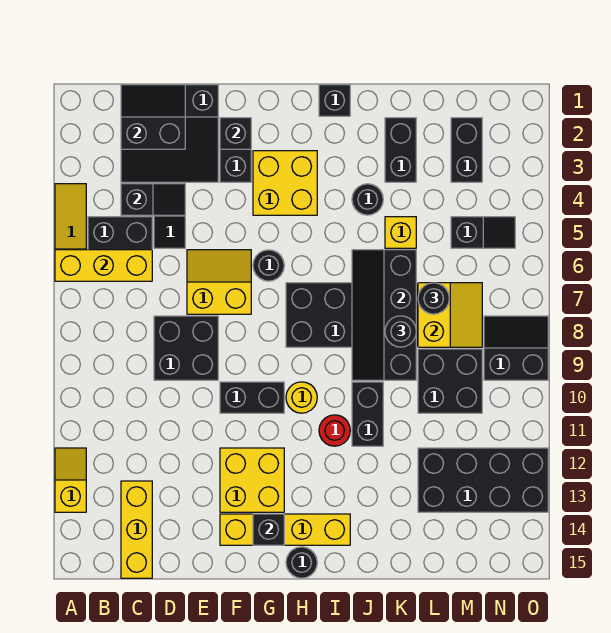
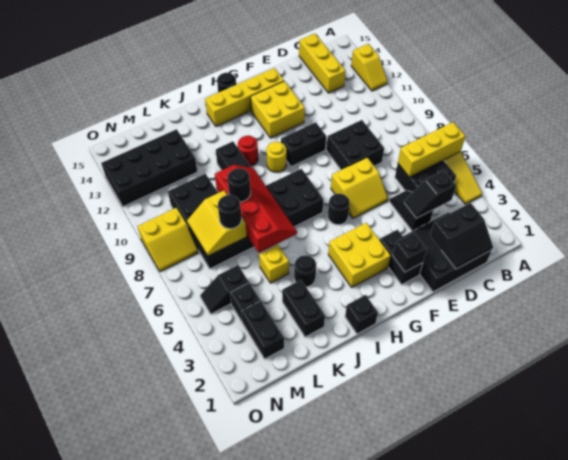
black 1x1 brick [253,514,284,545] -> black 1x1 brick moved to [230,283,260,321]
black 2x4 slope [352,250,416,380] -> red 2x4 slope [215,165,297,253]
black 2x2 slope [484,316,548,380] -> yellow 2x2 slope [137,208,199,272]

